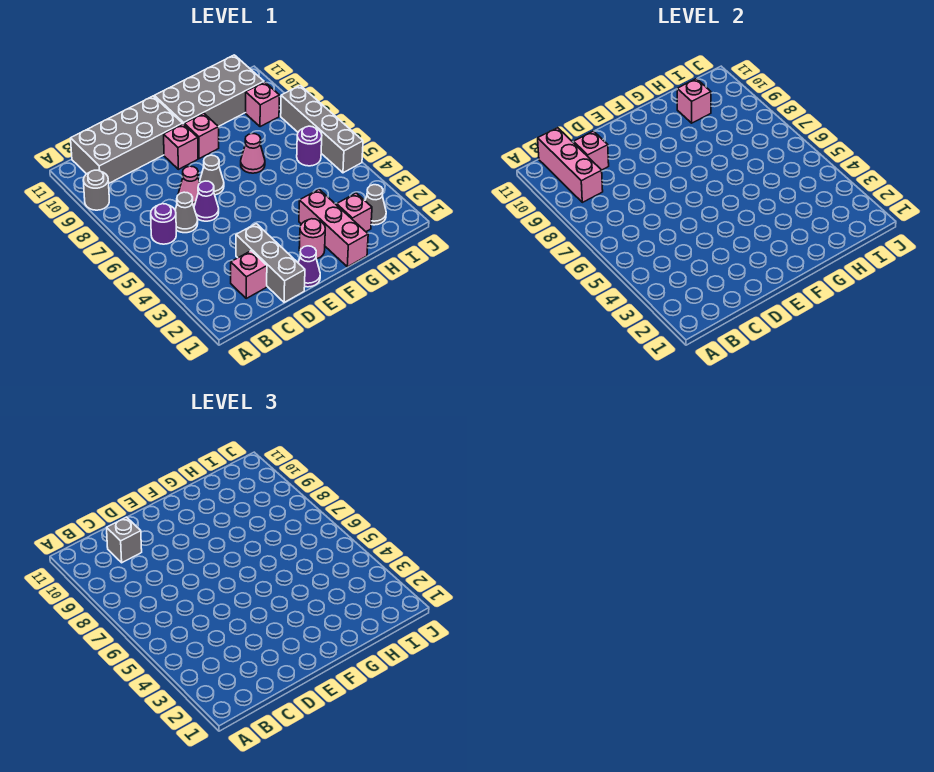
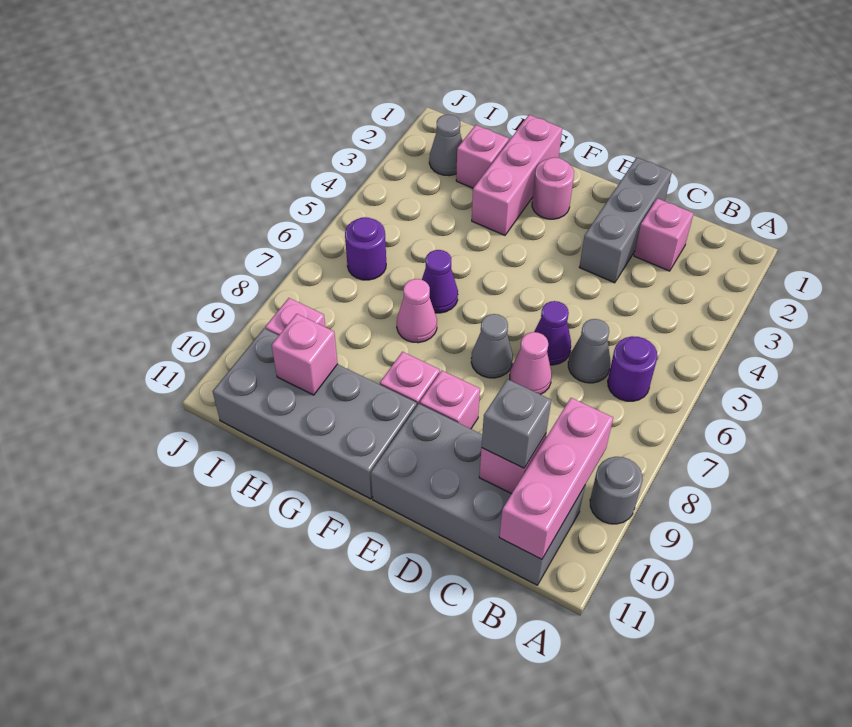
purple 1x1 cone [298,246,320,287] -> purple 1x1 cone moved to [422,250,458,313]
grey 1x4 brick [281,86,363,173] -> none

